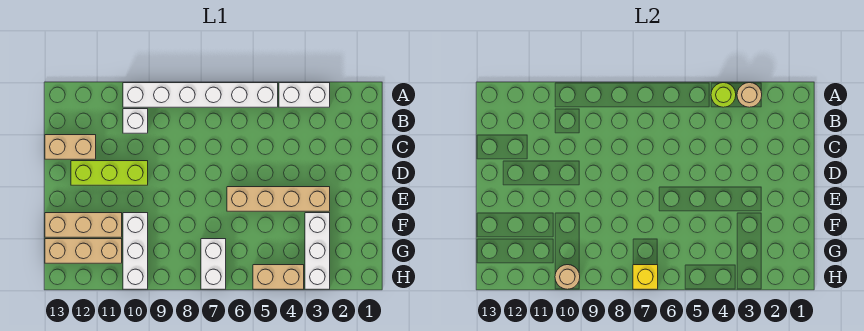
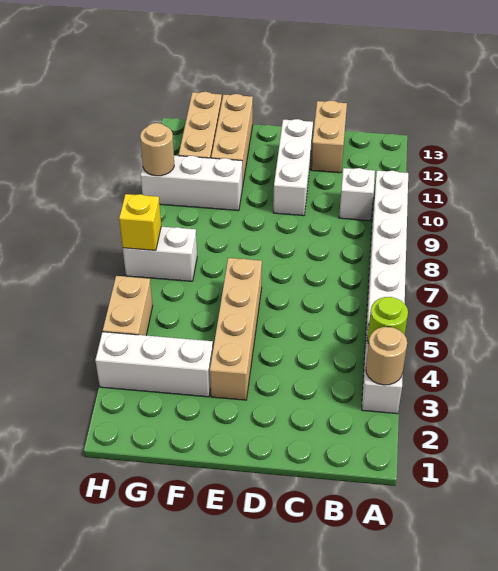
lime 1x3 brick [71,161,148,185] -> white 1x3 brick [273,119,313,216]

